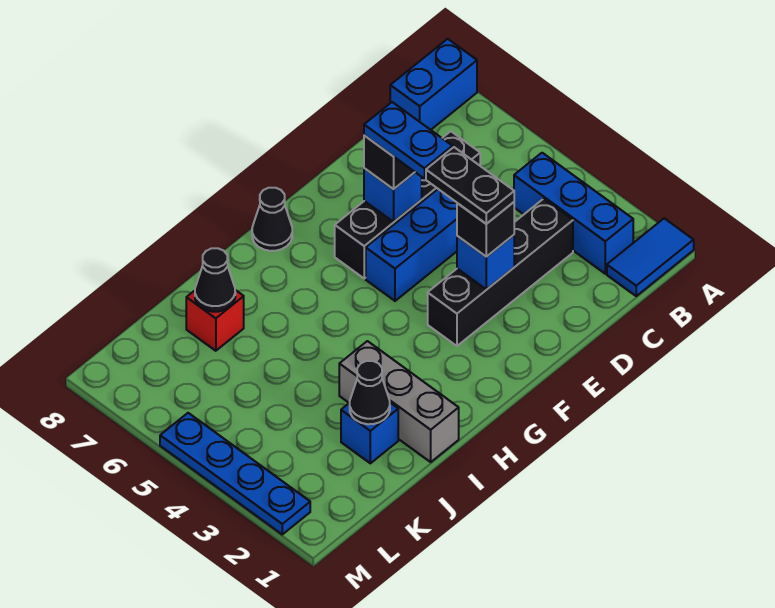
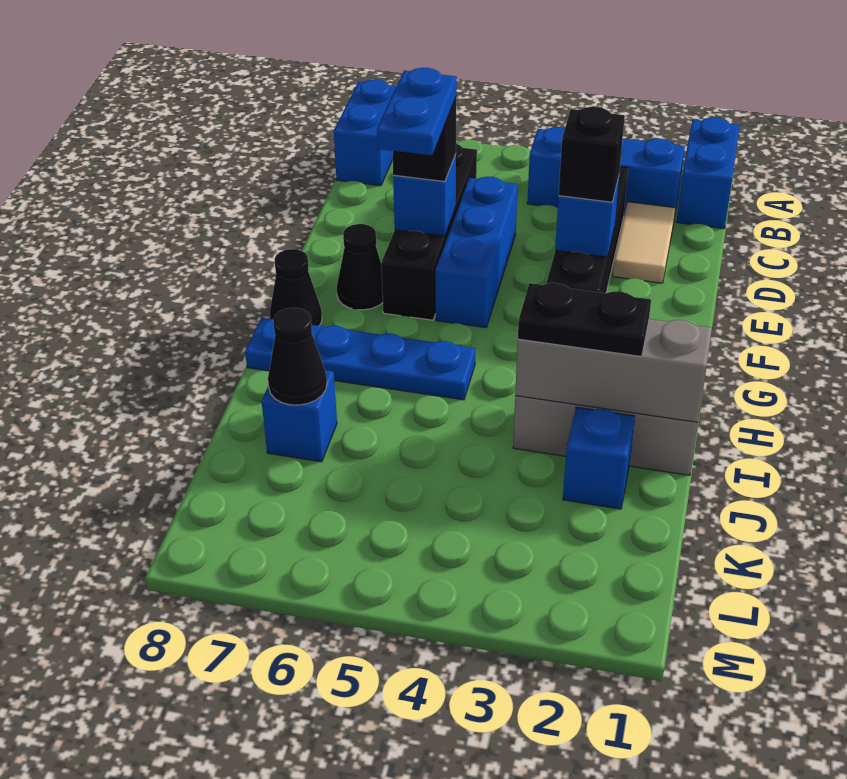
blue 1x2 tile [607,218,694,296] -> blue 1x2 brick [676,117,740,229]
none -> tan 1x2 tile [613,202,676,283]
black 1x2 plate [426,147,514,224] -> black 1x2 plate moved to [518,283,651,357]
blue 1x2 plate [364,102,452,179] -> blue 1x2 plate turned to [377,68,457,155]
none -> grey 1x3 brick [515,319,712,422]
black 1x1 cone [350,361,390,424] -> black 1x1 cone moved to [337,224,383,310]
red 1x1 brick [186,290,244,351] -> blue 1x1 brick [262,370,337,462]
blue 1x4 plate [160,413,310,534] -> blue 1x4 plate moved to [245,318,475,400]

